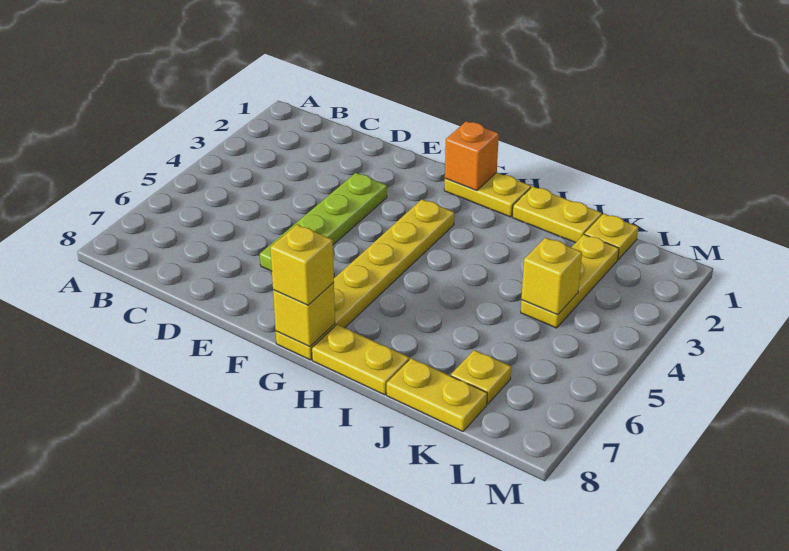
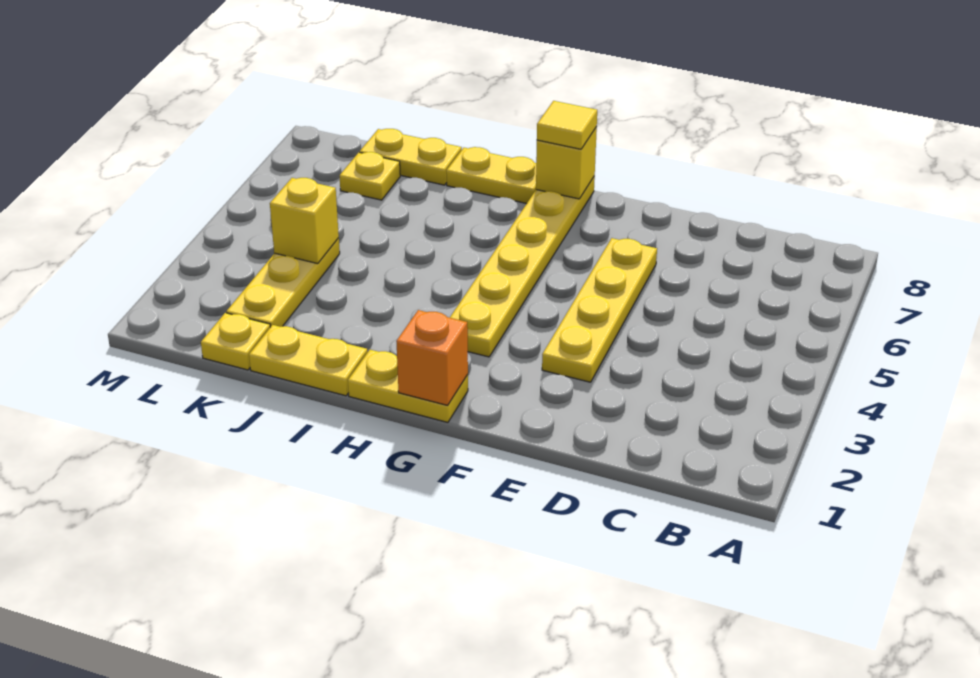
lime 1x4 plate [260,173,387,271] -> yellow 1x4 plate [542,238,657,382]
yellow 1x1 brick [270,225,334,305] -> yellow 1x1 tile [537,101,597,149]

